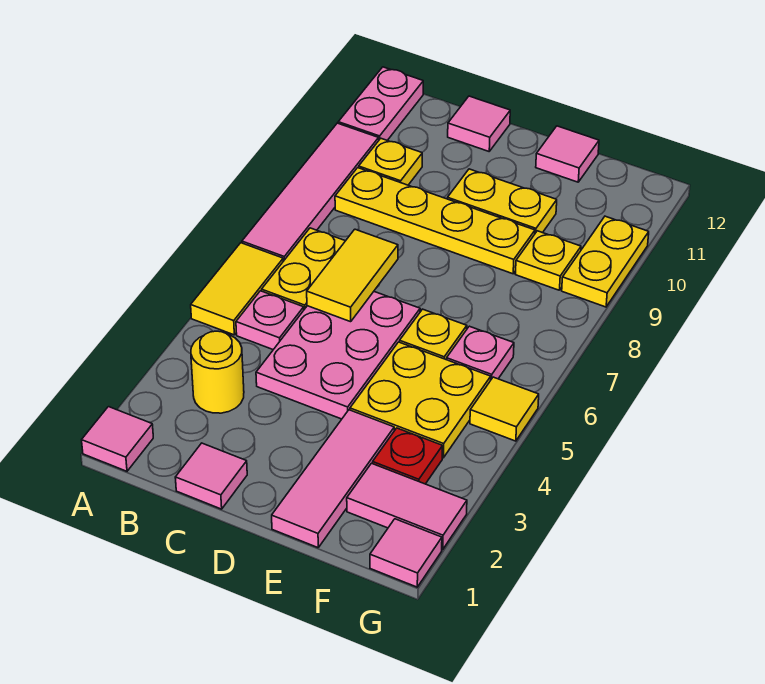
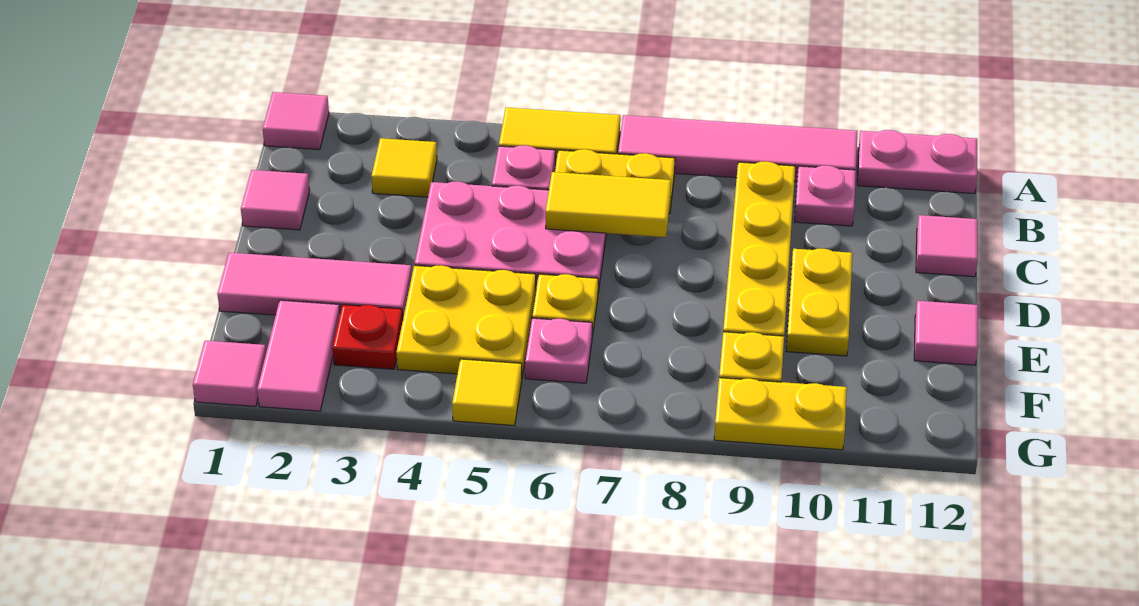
yellow 1x1 round brick [191,331,244,413] -> yellow 1x1 tile [371,138,437,197]
yellow 1x1 plate [359,138,422,185] -> pink 1x1 plate [795,166,856,226]

